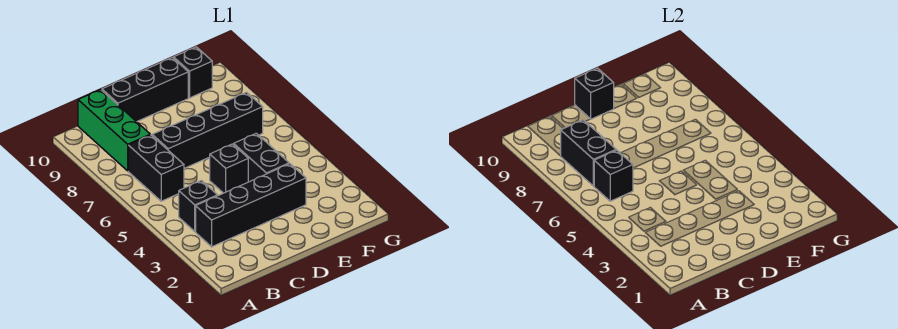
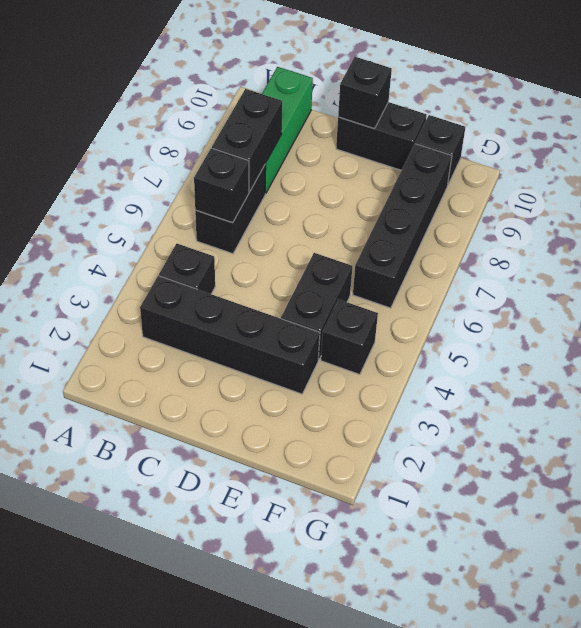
black 1x4 brick [152,92,263,168] -> black 1x4 brick turned to [353,144,452,308]
black 1x3 brick [102,58,188,122] -> black 1x2 brick [336,102,427,170]
black 1x1 brick [210,144,248,193] -> black 1x1 brick moved to [321,300,378,375]

